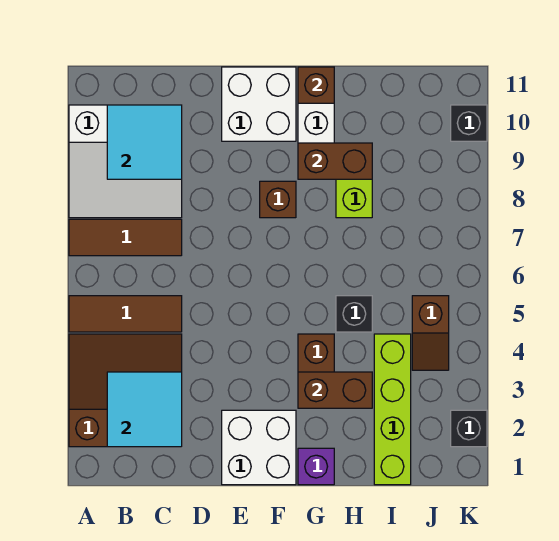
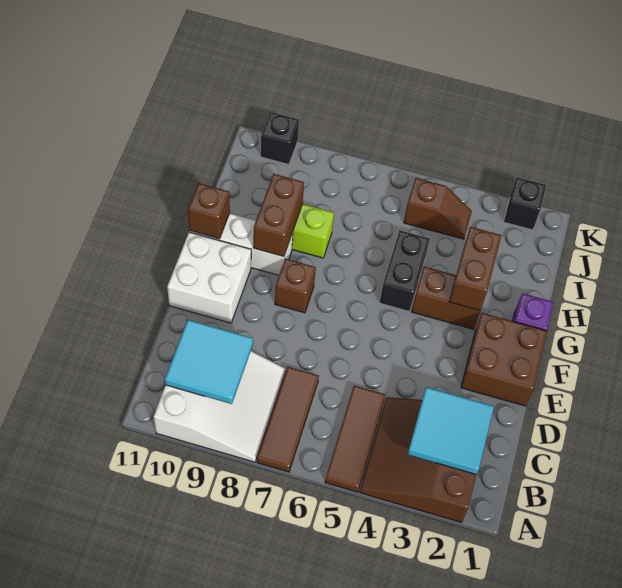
white 2x2 brick [222,410,296,485] -> brown 2x2 brick [461,313,547,406]
black 1x1 brick [336,296,372,332] -> black 1x2 brick [379,231,430,312]
lime 1x4 brick [374,334,411,485] -> none

